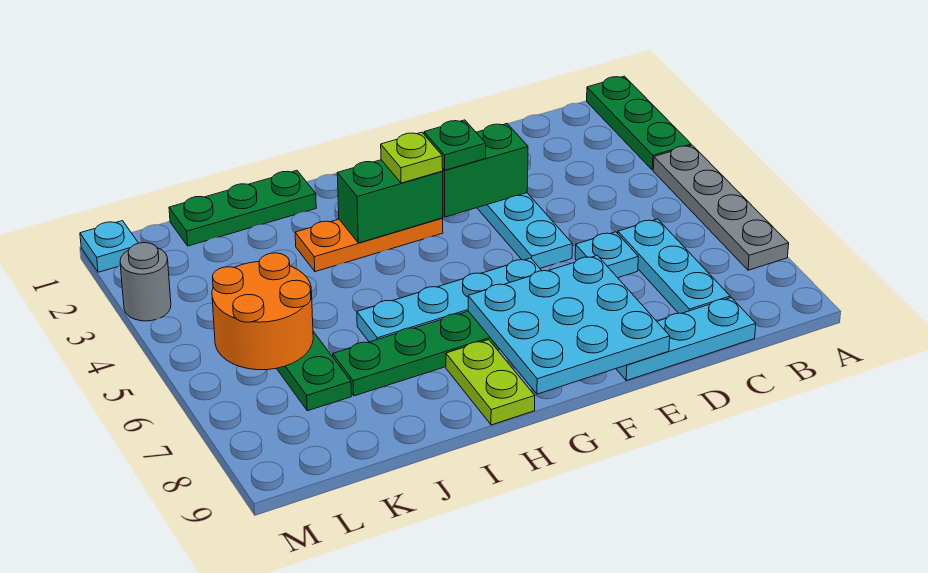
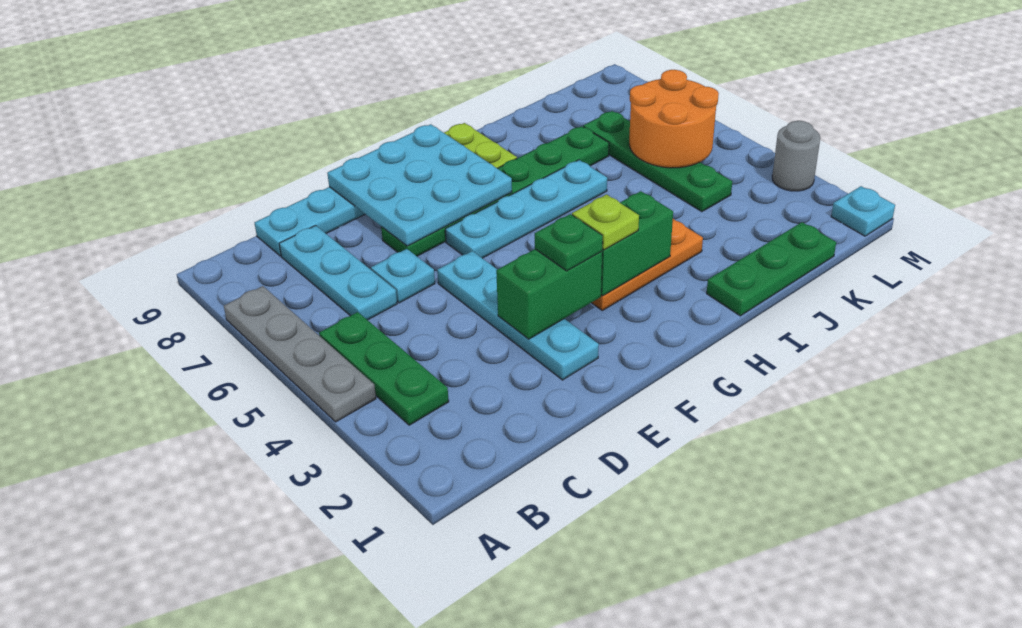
green 1x3 plate [587,76,691,170] -> green 1x3 plate moved to [319,312,449,425]

